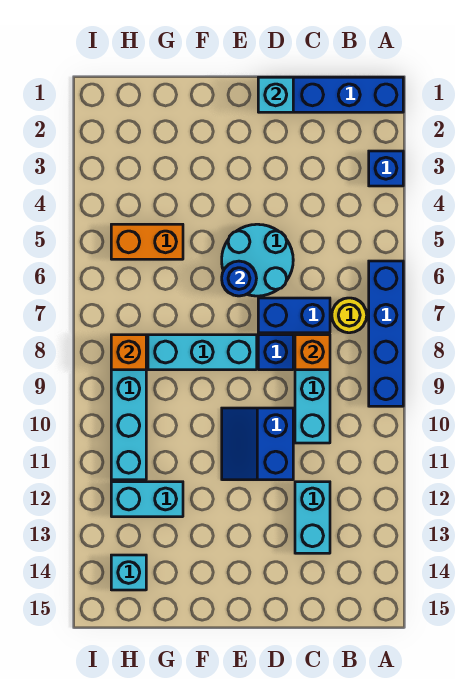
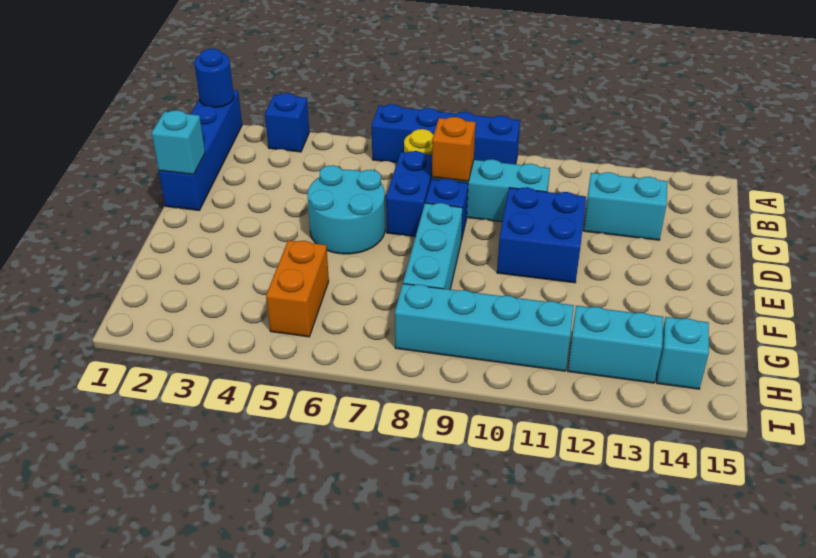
blue 2x2 slope [222,408,293,480] -> blue 2x2 brick [497,187,586,283]
blue 1x1 round brick [222,261,256,296] -> blue 1x1 round brick moved to [194,49,234,107]
cyan 1x2 brick [111,482,183,517] -> cyan 1x2 brick turned to [568,306,663,383]
orange 1x1 brick [111,335,146,370] -> none

